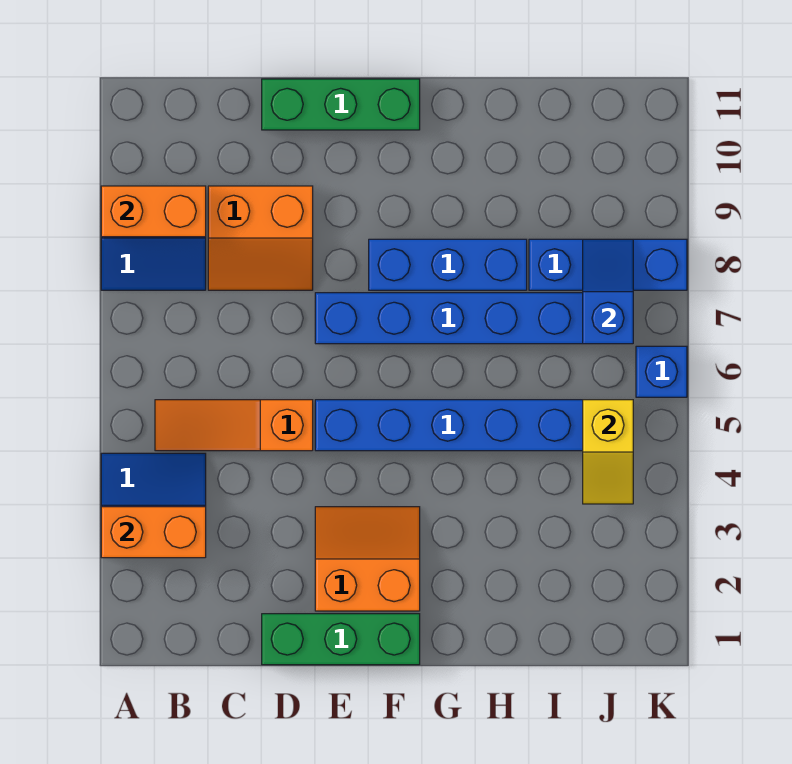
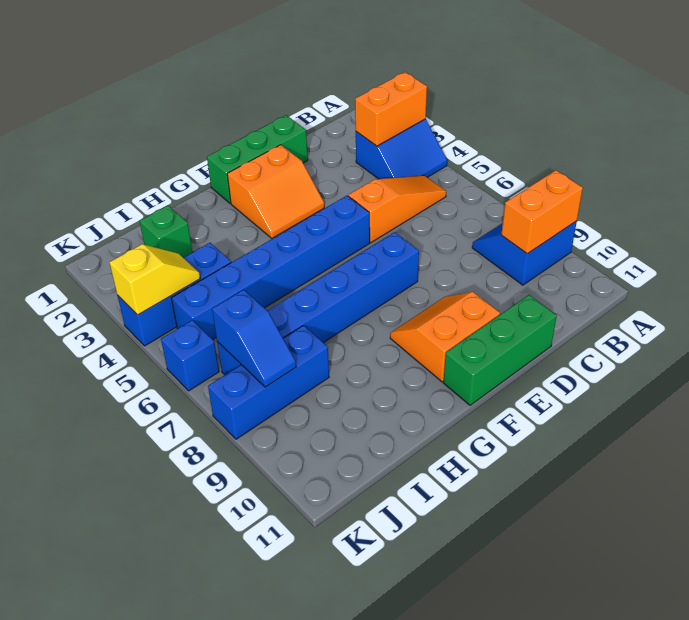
orange 2x2 slope [208,186,313,290] -> orange 2x2 slope moved to [390,292,500,382]
blue 1x3 brick [369,239,527,290] -> blue 1x3 brick moved to [117,243,231,346]
none -> green 1x1 brick [140,206,192,258]
yellow 1x2 slope [583,400,633,504] -> yellow 1x2 slope turned to [110,244,200,315]

